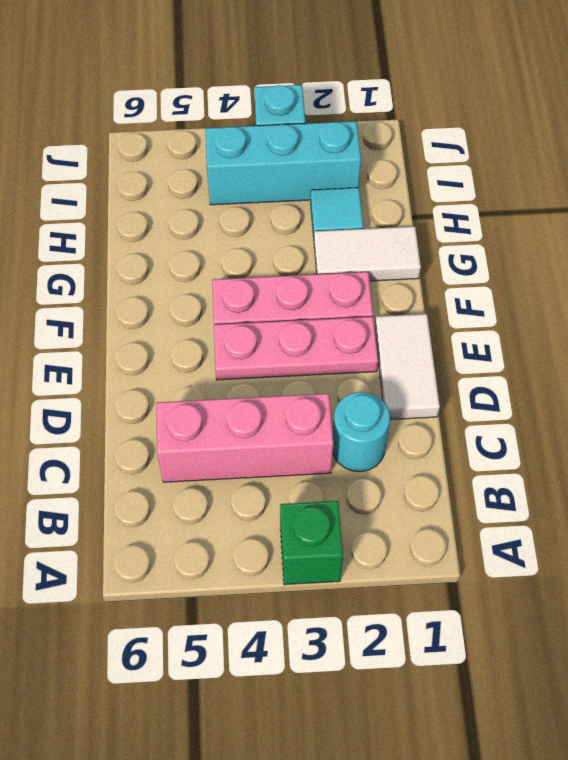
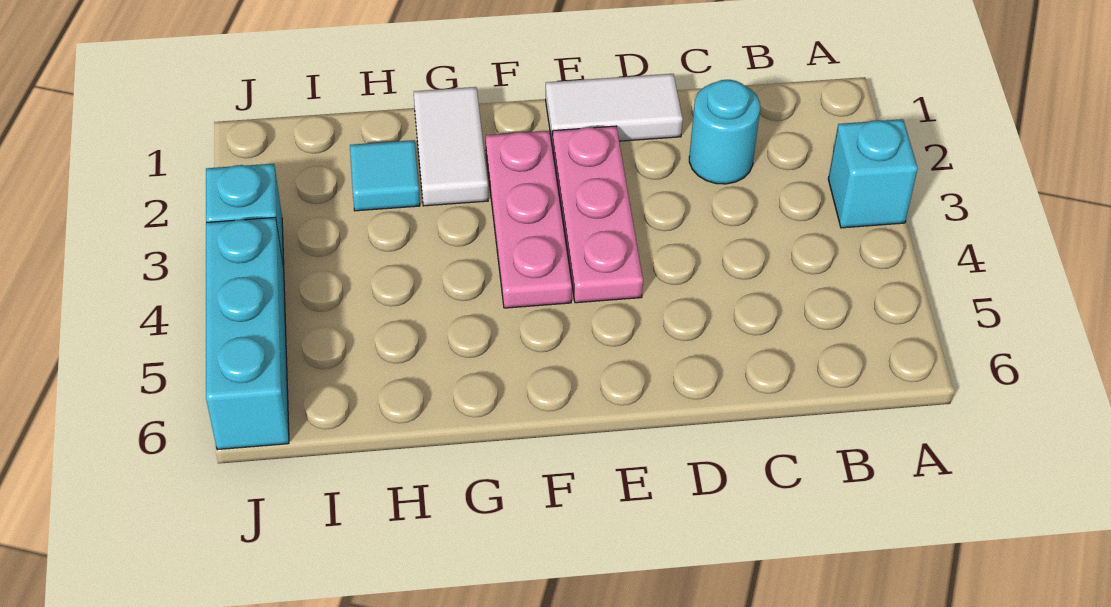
green 1x1 brick [280,501,343,585] -> cyan 1x1 brick [828,119,918,228]
pink 1x3 brick [157,394,333,482] -> none
cyan 1x3 brick [205,121,361,205] -> cyan 1x3 brick moved to [206,217,289,450]

